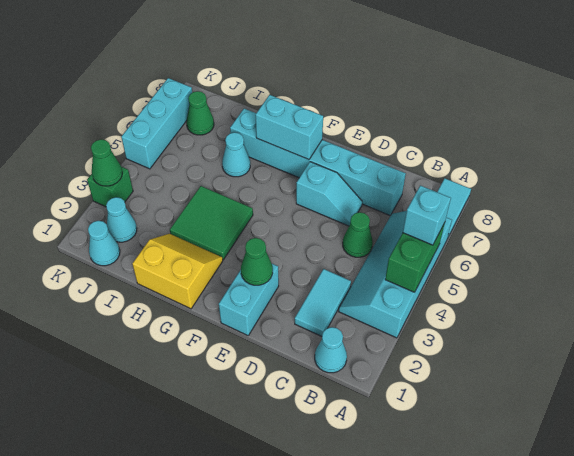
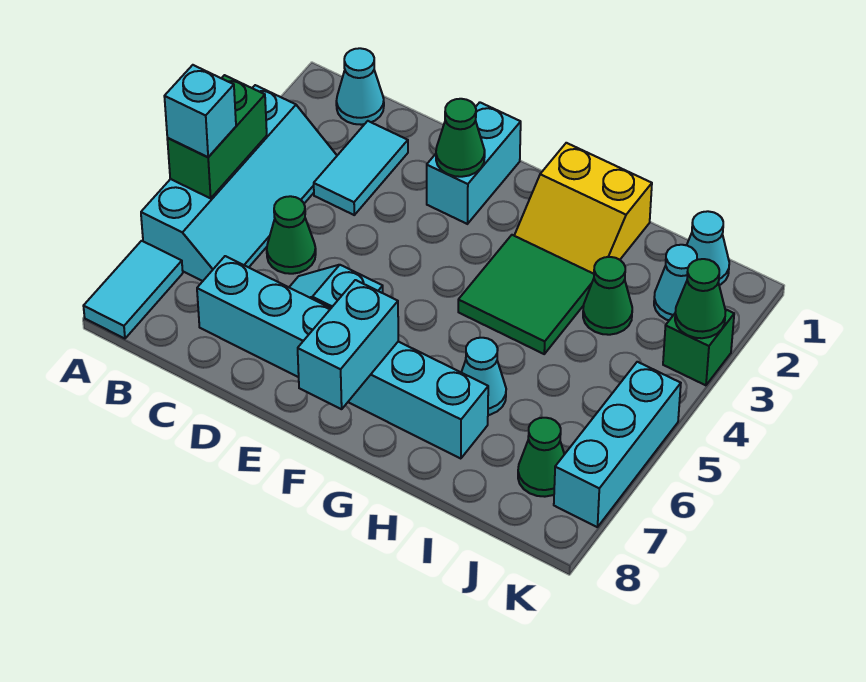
cyan 1x2 brick [255,95,323,160] -> cyan 1x2 brick turned to [298,280,398,409]
none -> green 1x1 cone [583,257,632,335]

